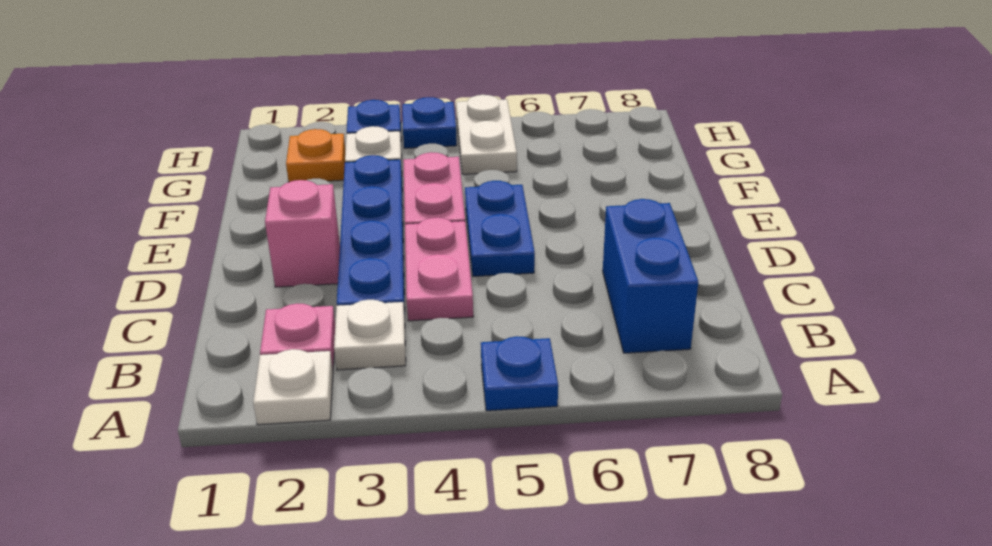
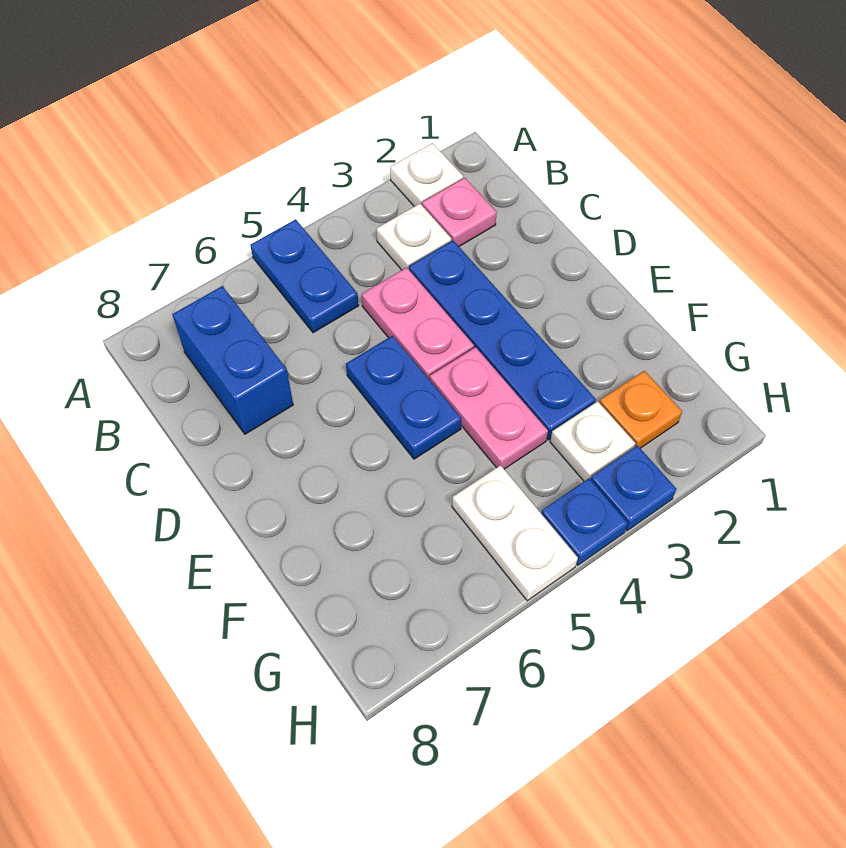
blue 1x1 plate [481,336,558,411] -> blue 1x2 plate [250,219,359,333]
pink 1x1 brick [265,180,340,287] -> none

